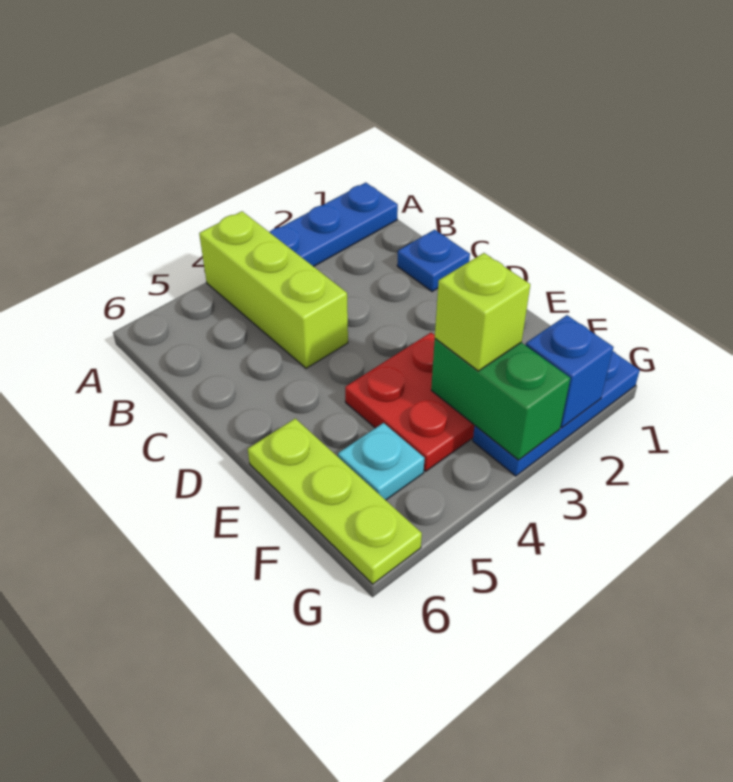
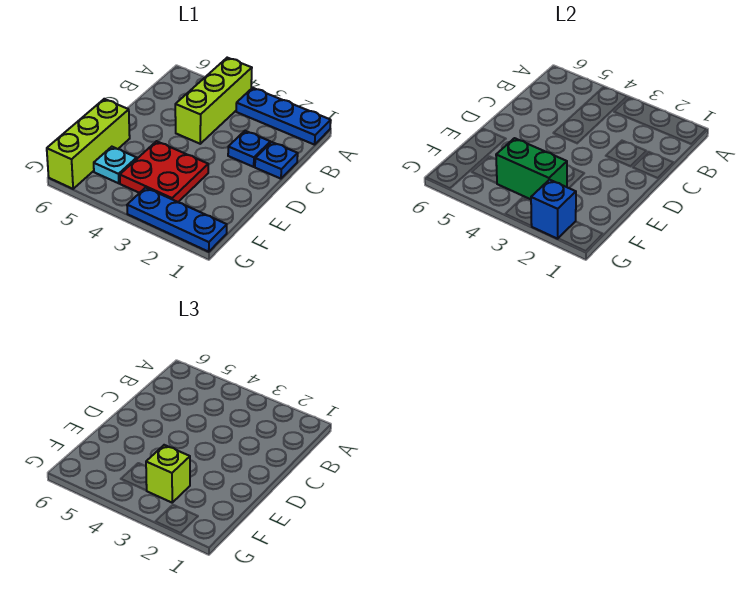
none -> blue 1x1 plate [228,131,270,167]
lime 1x3 plate [248,418,422,584] -> lime 1x3 brick [47,99,130,189]
green 1x2 brick [431,339,570,460] -> green 1x2 brick turned to [496,138,567,199]

